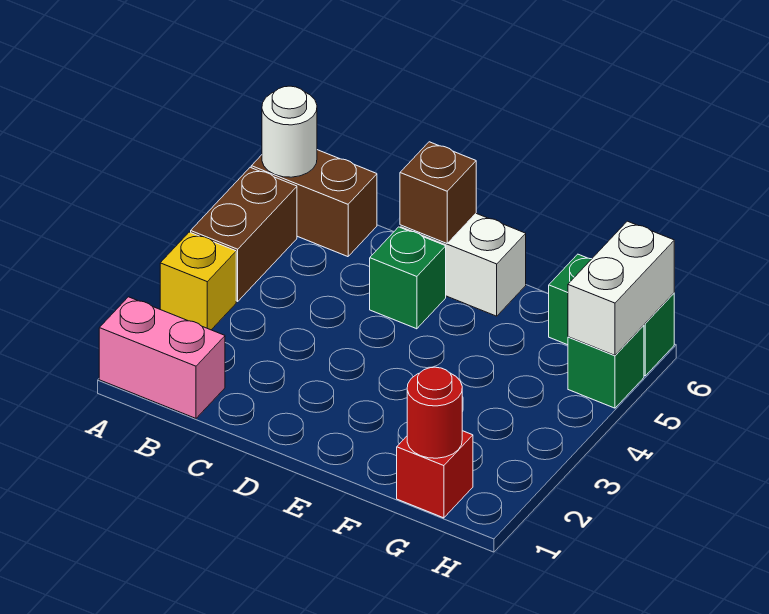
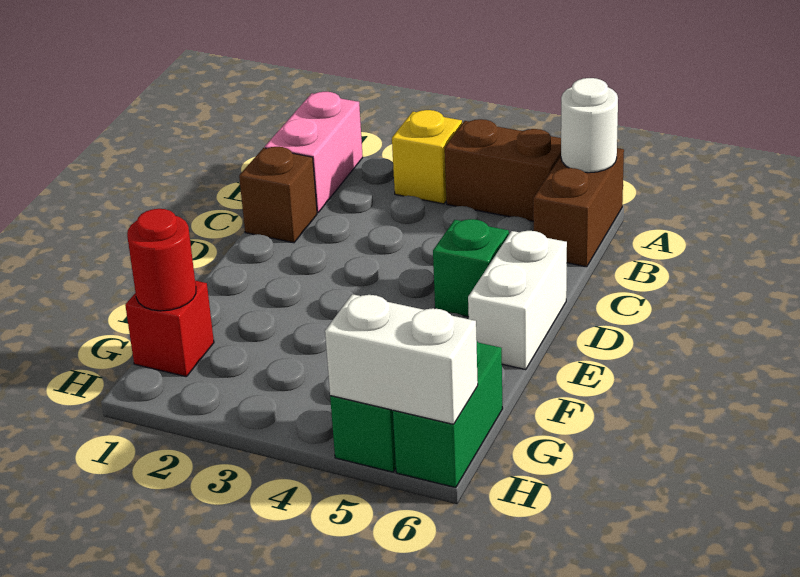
brown 1x1 brick [400,142,476,243] -> brown 1x1 brick moved to [239,147,317,243]

